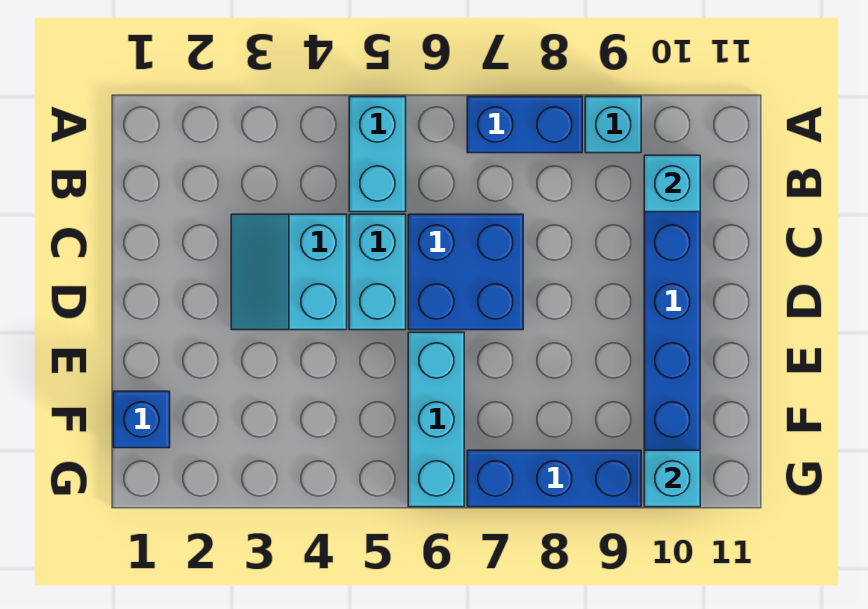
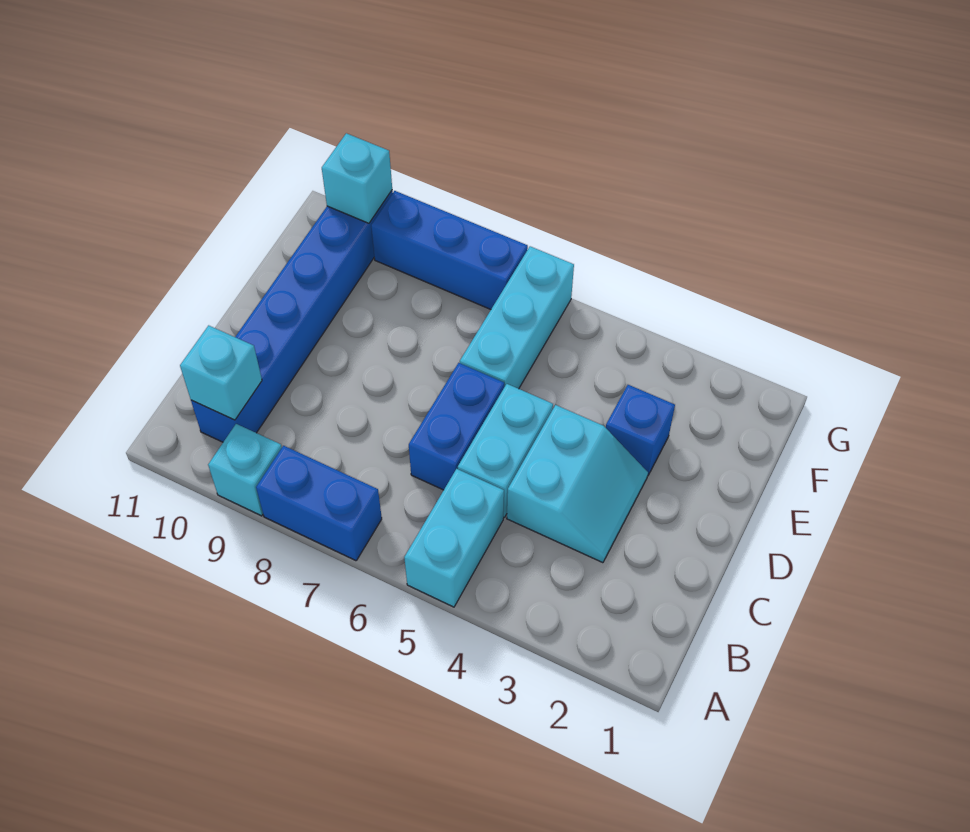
blue 2x2 brick [408,214,523,330] -> blue 1x2 brick [409,363,504,490]
blue 1x1 brick [113,391,170,448] -> blue 1x1 brick moved to [606,385,675,475]

